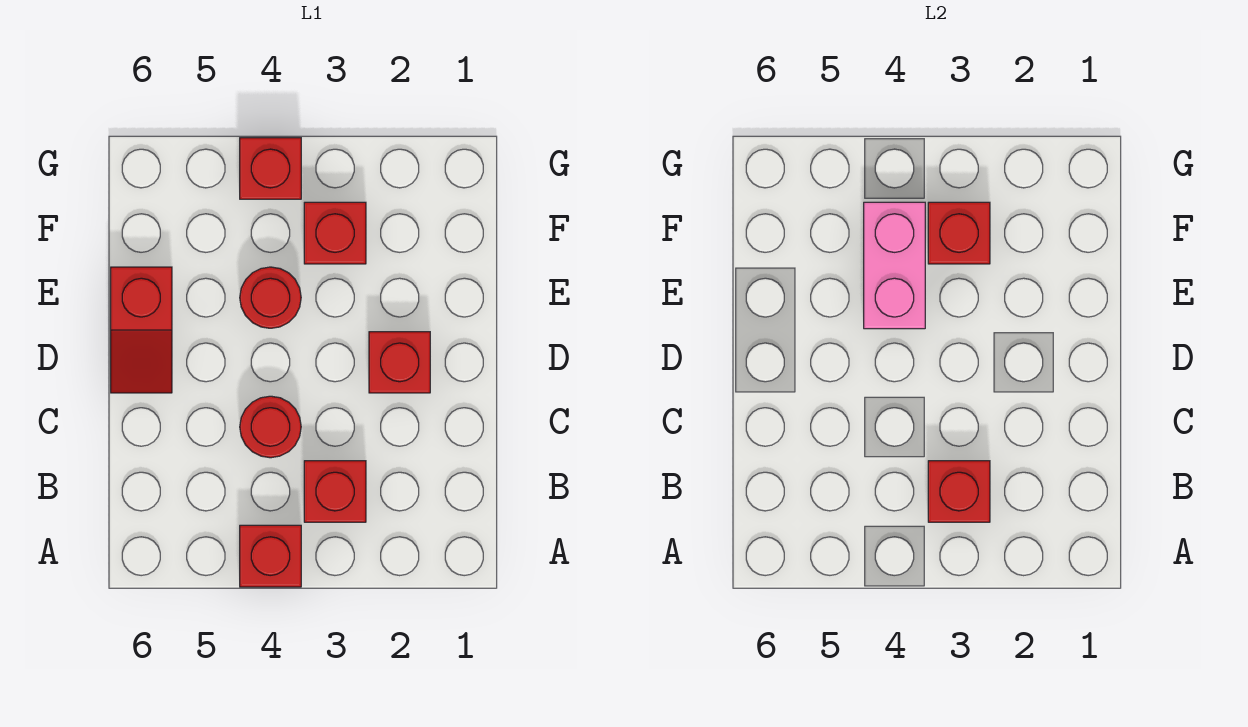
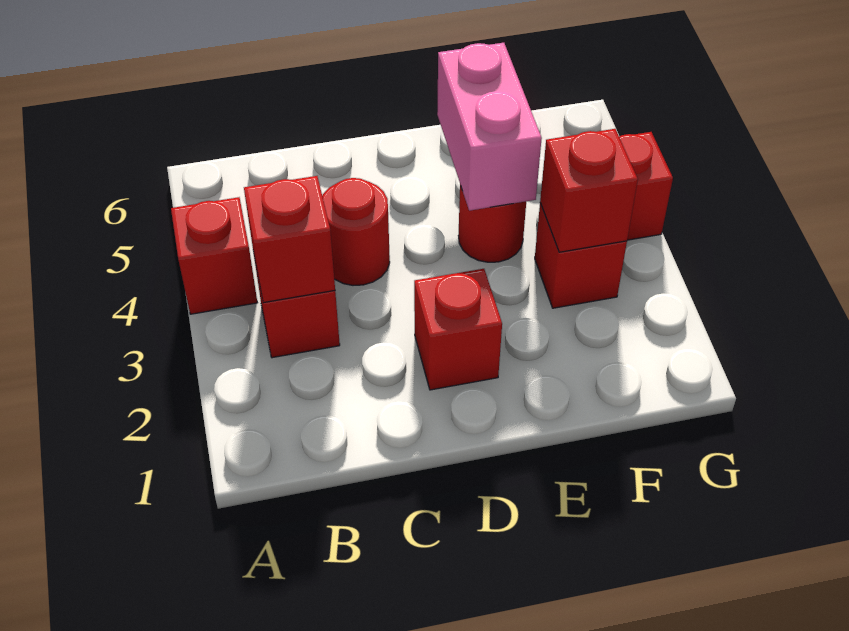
red 1x2 slope [111,267,172,393] -> none
pink 1x2 brick [864,202,925,329] -> pink 1x2 brick turned to [437,43,542,211]

